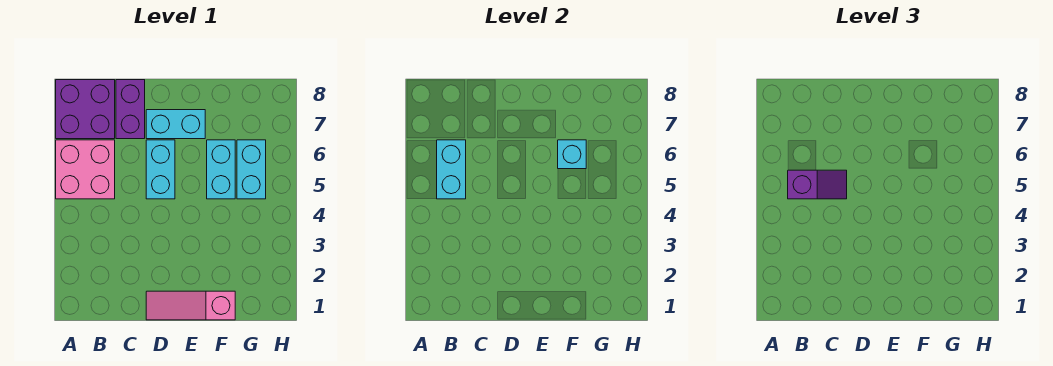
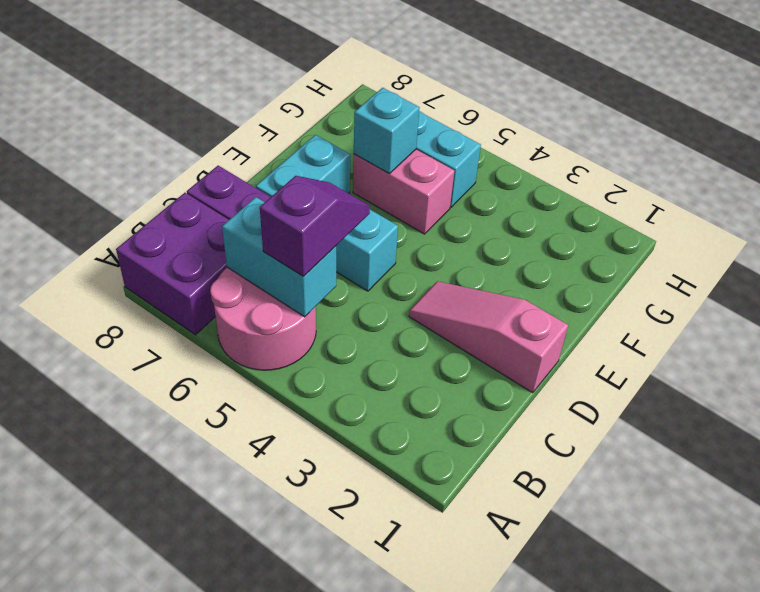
pink 2x2 brick [56,140,115,199] -> pink 2x2 round brick [210,267,316,370]
pink 1x3 slope [146,291,235,320] -> pink 1x3 slope turned to [409,281,568,393]
cyan 1x2 brick [207,140,235,199] -> pink 1x2 brick [353,150,454,234]

